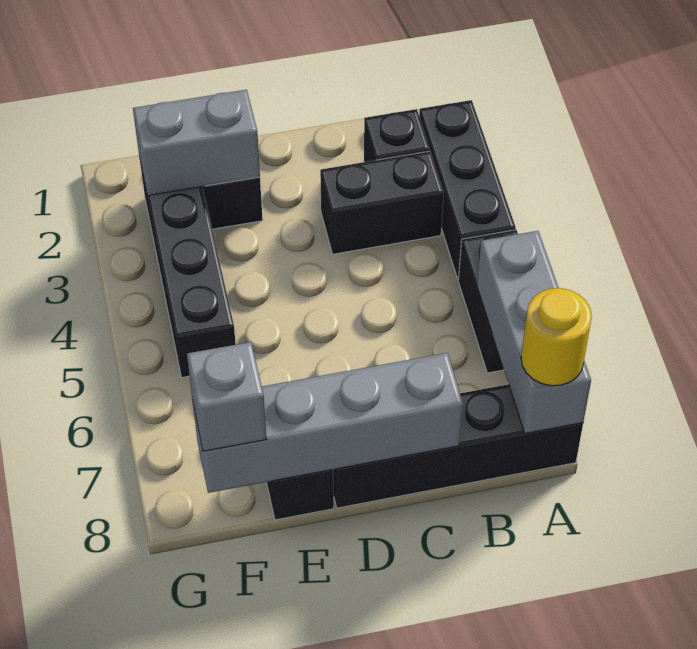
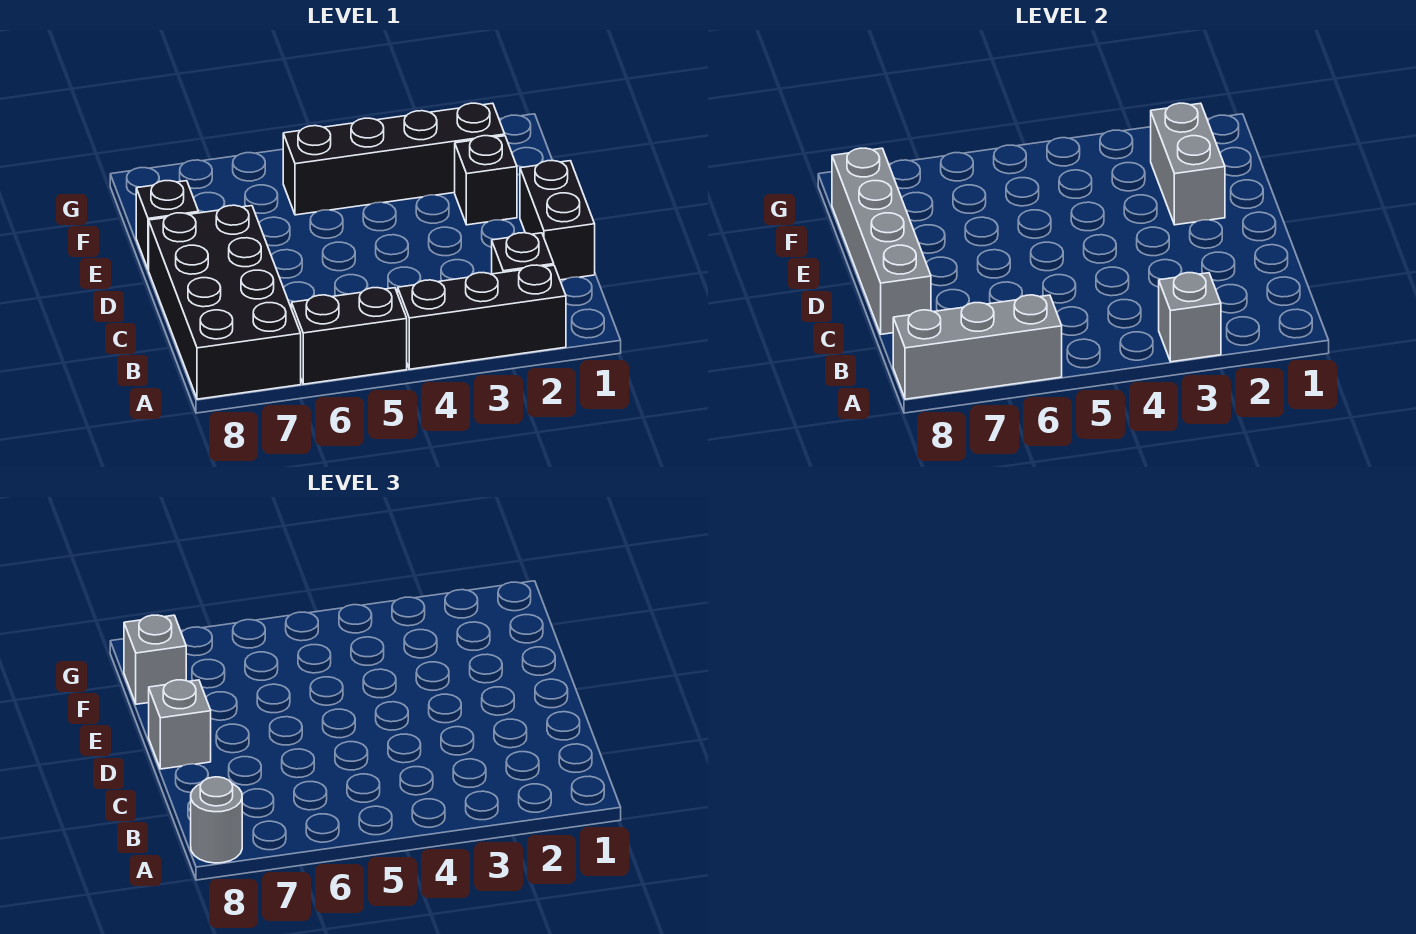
none -> grey 1x1 brick [1159,273,1221,362]
black 1x4 brick [333,384,583,508] -> black 2x4 brick [149,205,301,399]
yellow 1x1 round brick [521,288,592,386] -> grey 1x1 round brick [191,777,242,863]
black 1x2 brick [320,151,444,254] -> black 1x2 brick moved to [520,161,595,280]
none -> grey 1x1 brick [149,680,211,769]

